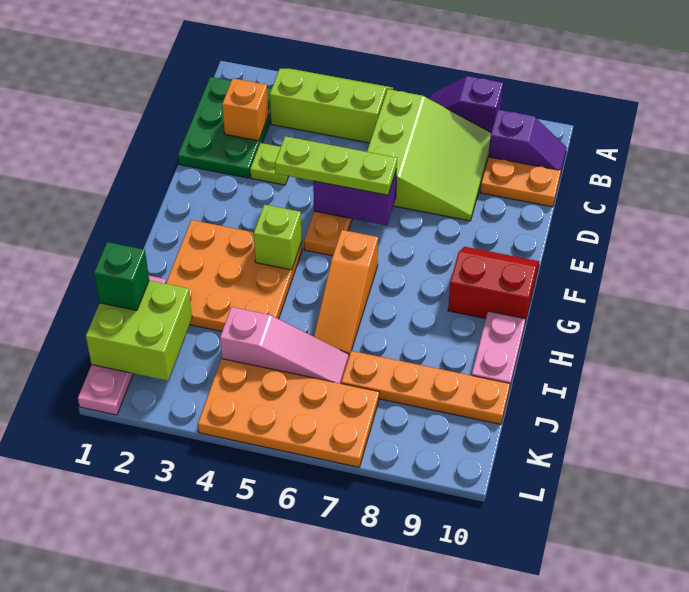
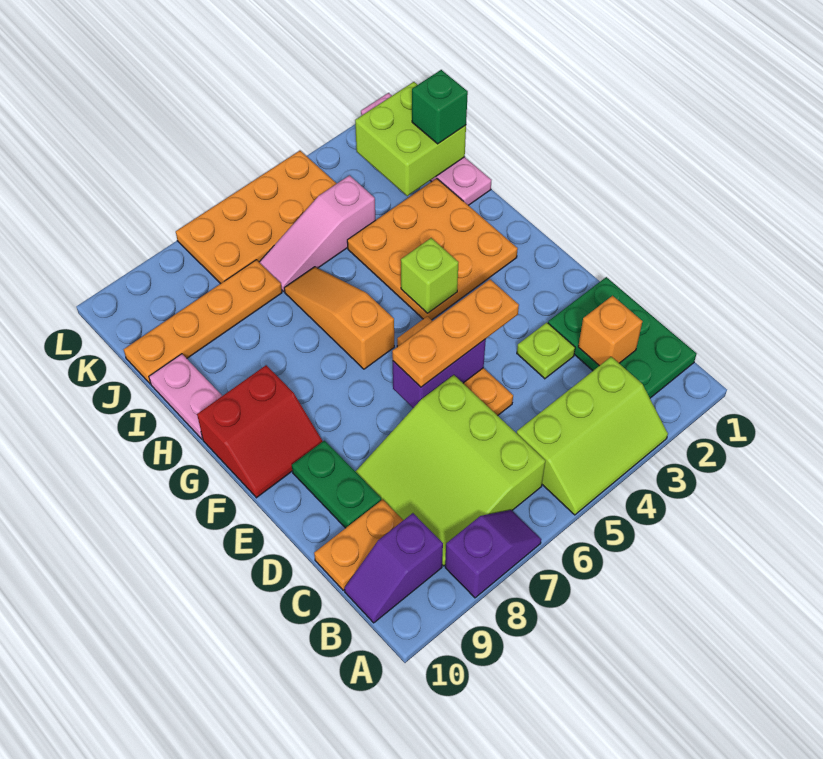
none -> green 1x2 plate [292,441,381,528]
lime 1x3 plate [275,136,397,195] -> orange 1x3 plate [392,279,519,387]

